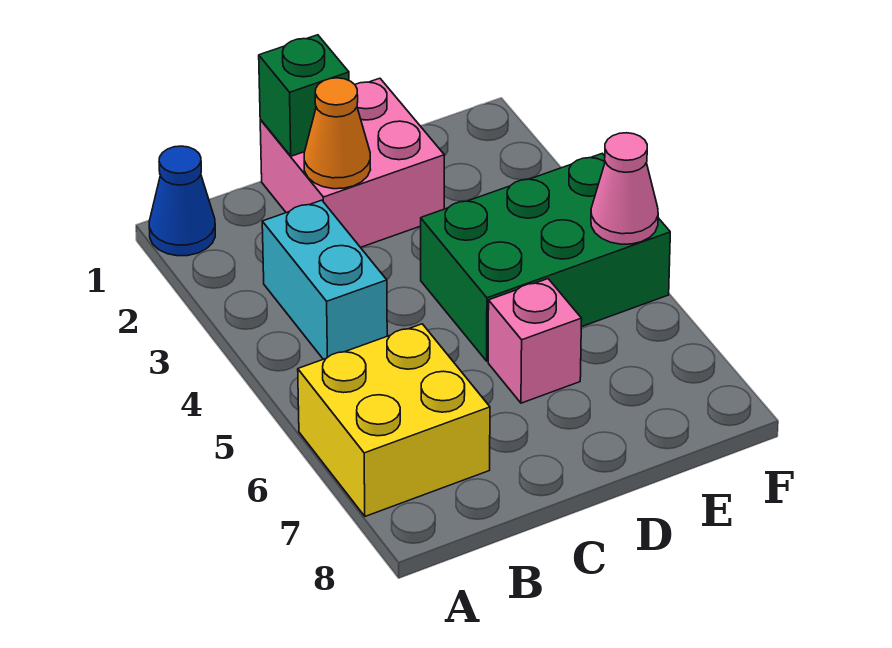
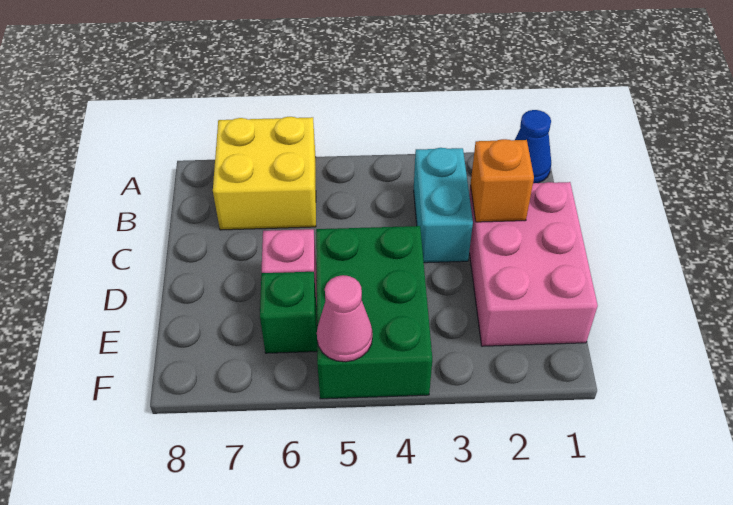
cyan 1x2 brick [262,200,387,359] -> cyan 1x2 brick turned to [414,148,473,263]
pink 2x2 brick [260,78,444,247] -> pink 2x3 brick [469,182,598,346]
green 1x1 brick [259,35,349,156] -> green 1x1 brick moved to [260,272,317,353]
orange 1x1 cone [304,78,371,189] -> orange 1x1 brick [470,139,534,222]

